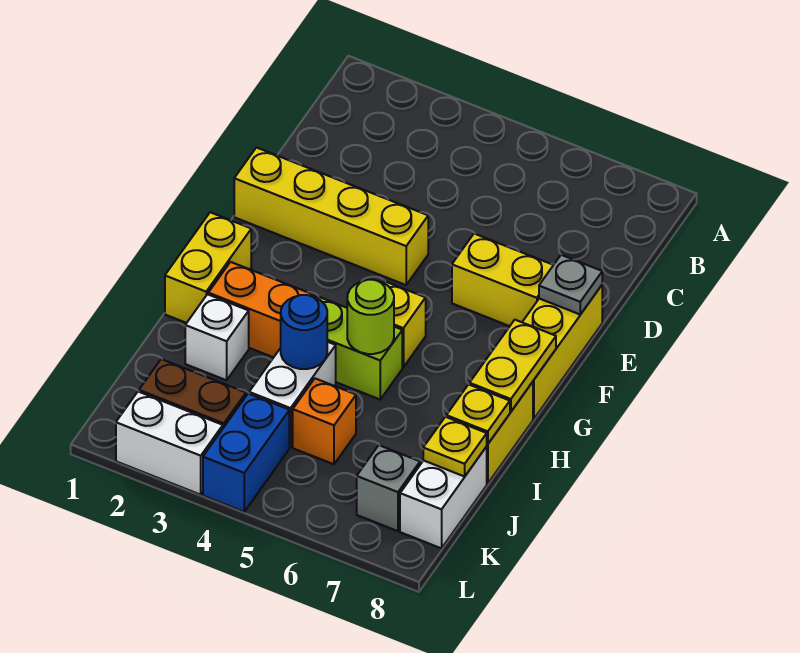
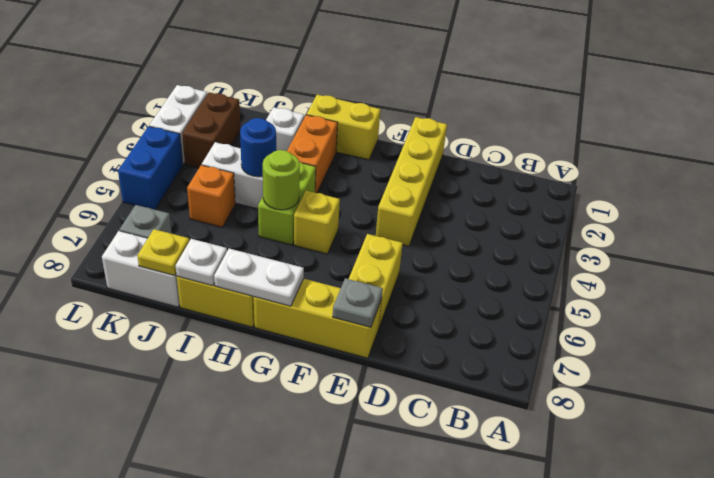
yellow 1x2 plate [470,320,556,412] -> white 1x2 plate [214,249,304,306]
yellow 1x1 plate [446,384,510,444] -> white 1x1 plate [176,239,227,286]
blue 1x2 brick [203,394,289,512] -> blue 1x2 brick turned to [118,126,183,210]

